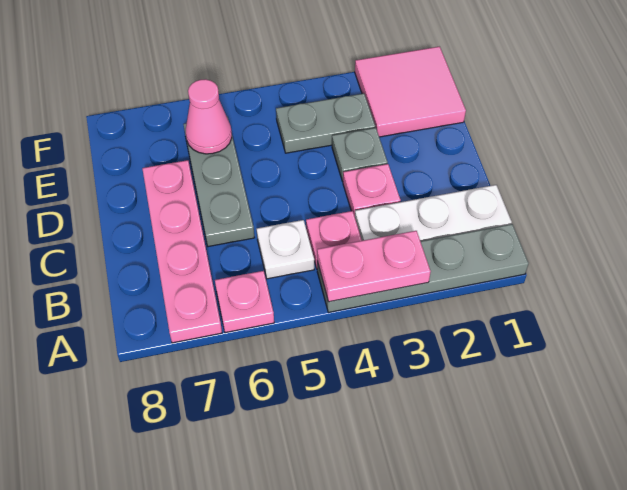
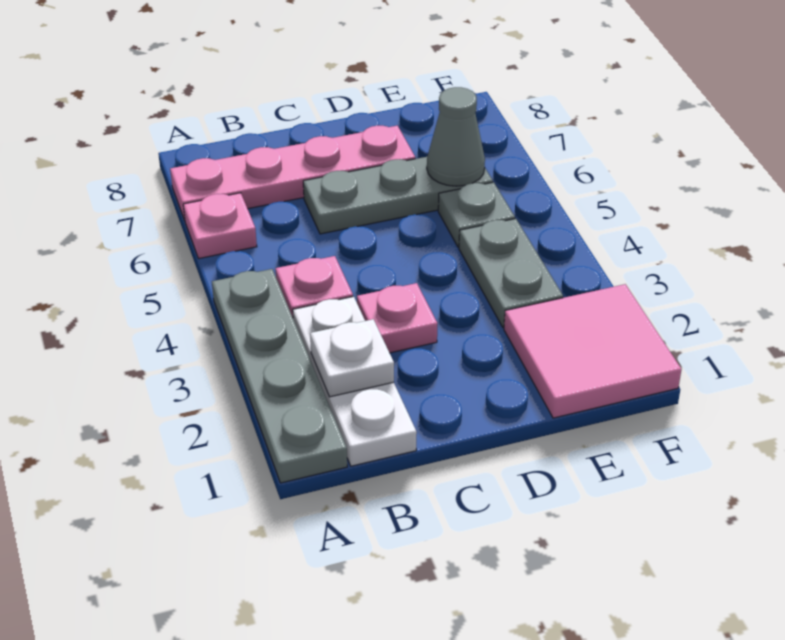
pink 1x2 plate [317,231,431,302] -> none
white 1x1 plate [257,220,314,279] -> white 1x1 plate moved to [310,319,394,397]
grey 1x1 plate [332,128,388,181] -> grey 1x1 plate moved to [438,182,515,247]
pink 1x1 cone [186,79,232,154] -> grey 1x1 cone [427,87,485,186]

